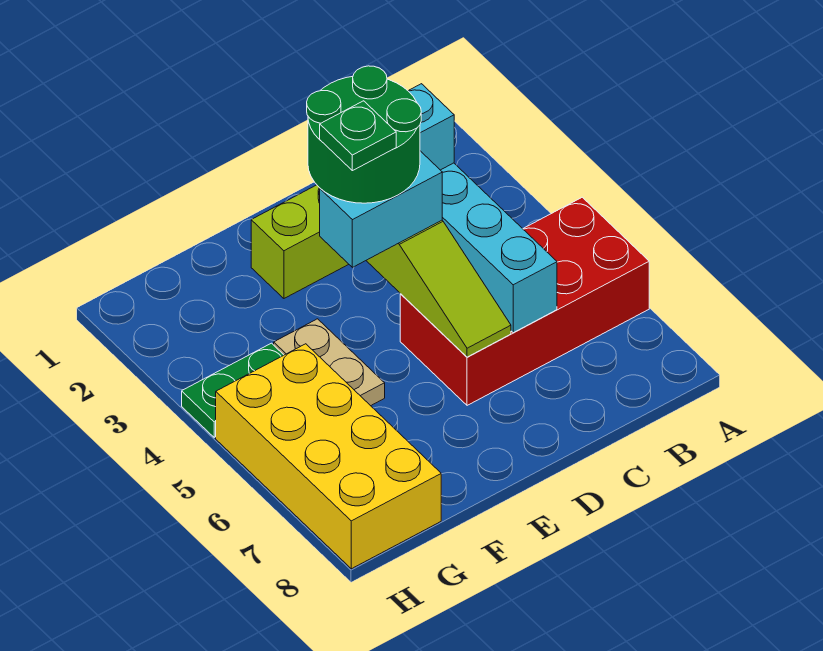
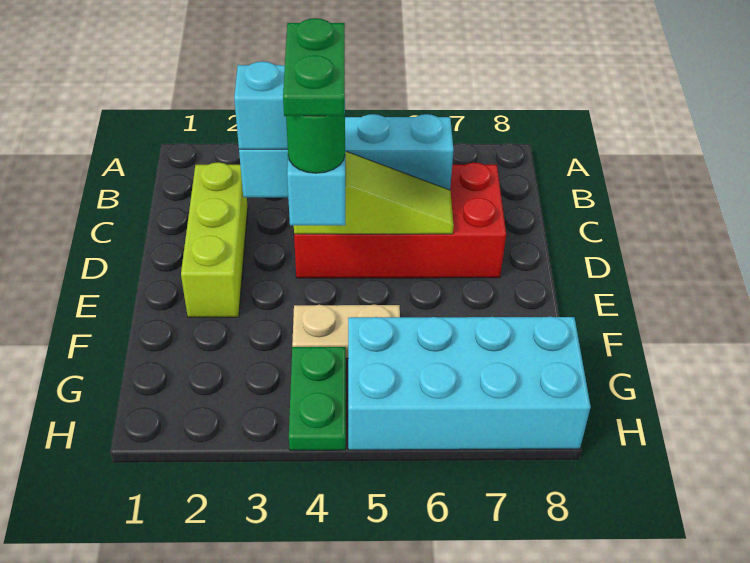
red 2x4 brick [400,197,649,405] -> red 2x4 brick turned to [294,163,506,278]
green 2x2 round brick [307,66,421,203] -> green 1x1 round brick [286,116,345,173]
green 1x1 plate [320,101,396,171] -> green 1x2 plate [283,18,345,116]
yellow 2x4 brick [216,344,441,569] -> cyan 2x4 brick [348,317,591,450]

